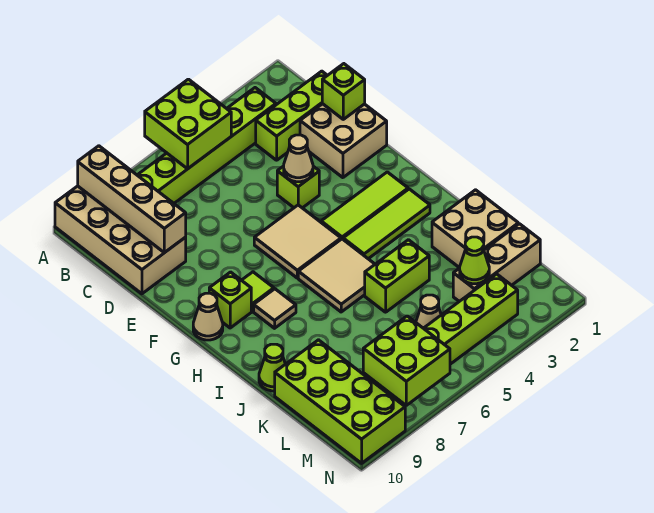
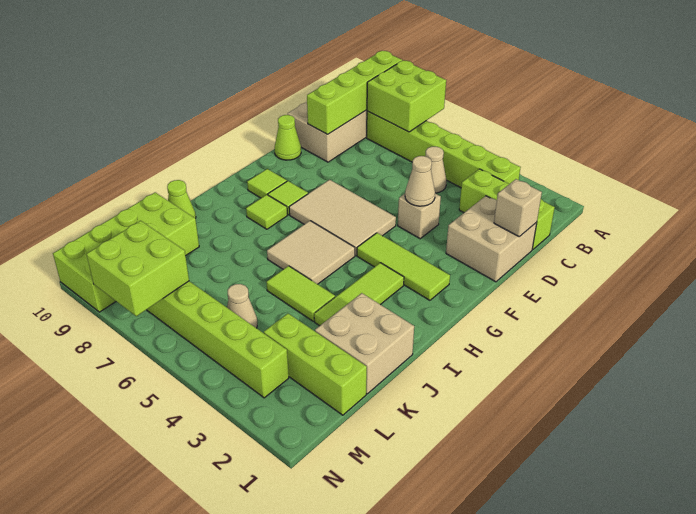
lime 2x2 brick [145,79,231,169] -> lime 2x2 brick moved to [367,60,446,132]
tan 1x4 brick [78,146,186,253] -> lime 1x4 brick [307,51,402,134]
lime 1x1 brick [322,64,365,119] -> tan 1x1 brick [494,179,542,237]
lime 1x1 brick [277,166,319,208] -> tan 1x1 brick [398,194,441,239]
tan 2x2 tile [254,205,341,278] -> tan 2x3 tile [289,180,396,256]
lime 1x1 brick [209,272,251,328] -> lime 1x1 tile [247,169,287,198]
tan 1x1 cone [193,293,223,340] -> tan 1x1 cone moved to [426,147,447,193]
lime 1x3 tile [343,189,430,259] -> lime 1x3 tile turned to [314,263,404,326]
tan 1x1 tile [254,289,296,328] -> lime 1x1 tile [246,195,288,229]
lime 1x2 brick [365,240,429,312] -> lime 1x2 tile [266,266,335,321]
tan 1x3 brick [453,224,540,301] -> lime 1x3 brick [264,314,367,415]
lime 1x1 cone [460,237,489,284] -> lime 1x1 cone moved to [275,115,301,160]

